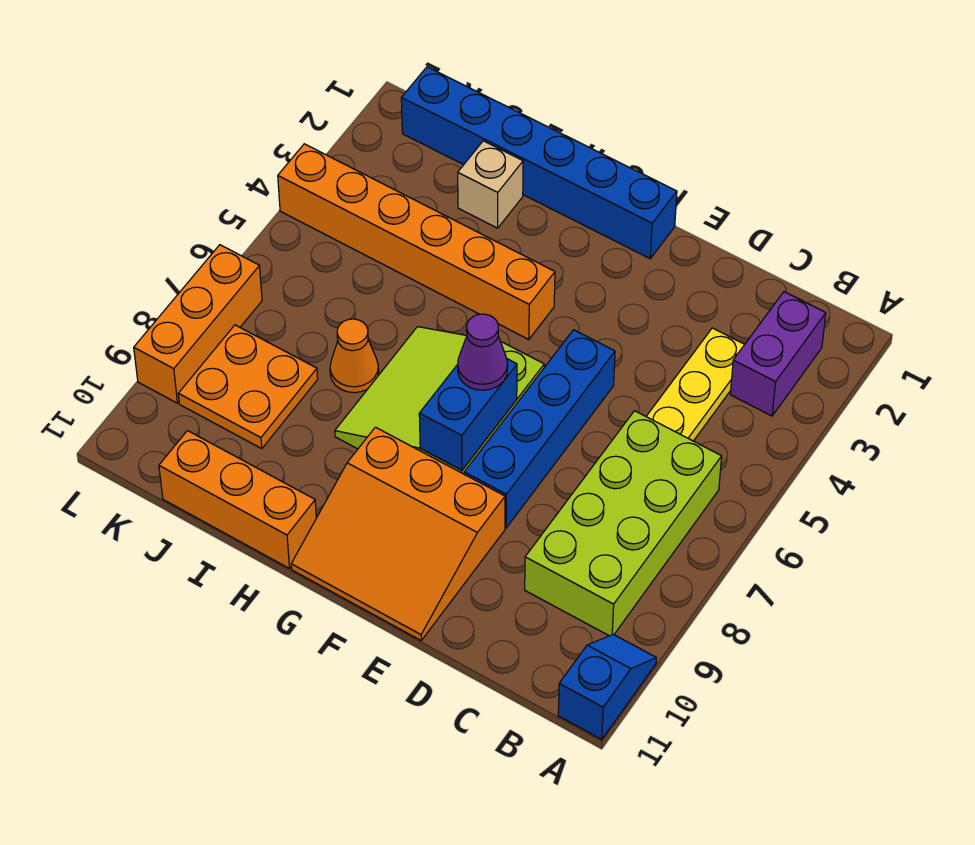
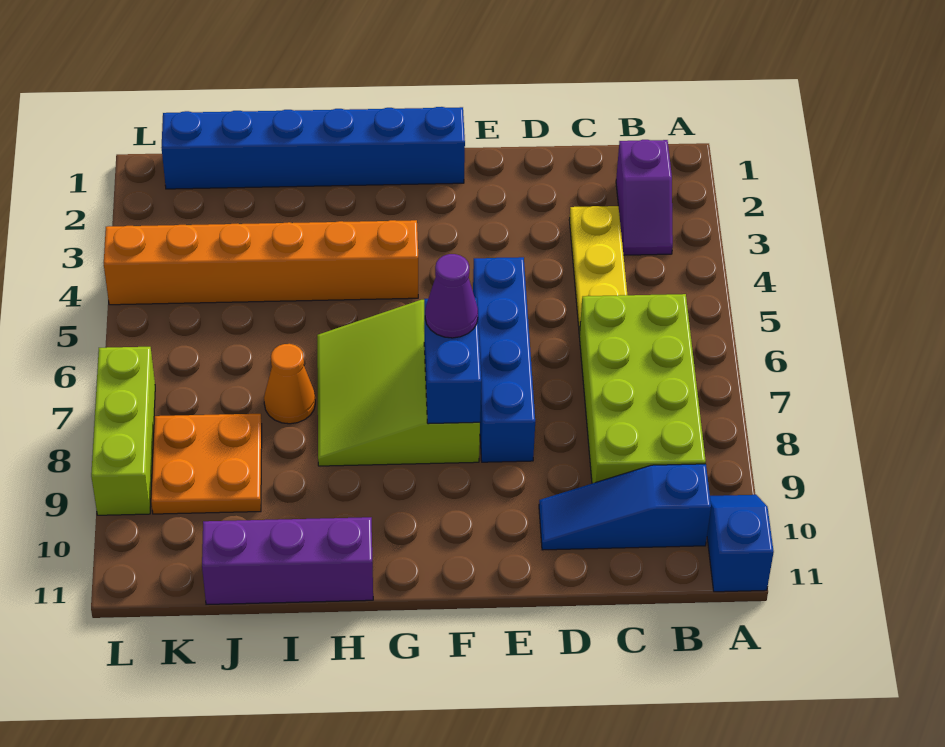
purple 1x2 brick [730,292,826,416] -> purple 1x2 slope [616,140,673,255]
none -> blue 1x3 slope [539,464,711,550]
orange 3x3 slope [291,427,505,640] -> none
orange 1x3 brick [159,431,316,569] -> purple 1x3 brick [202,517,373,604]
tan 1x1 brick [458,141,523,228] -> none
orange 1x3 brick [134,245,262,403] -> lime 1x3 brick [91,347,155,515]

